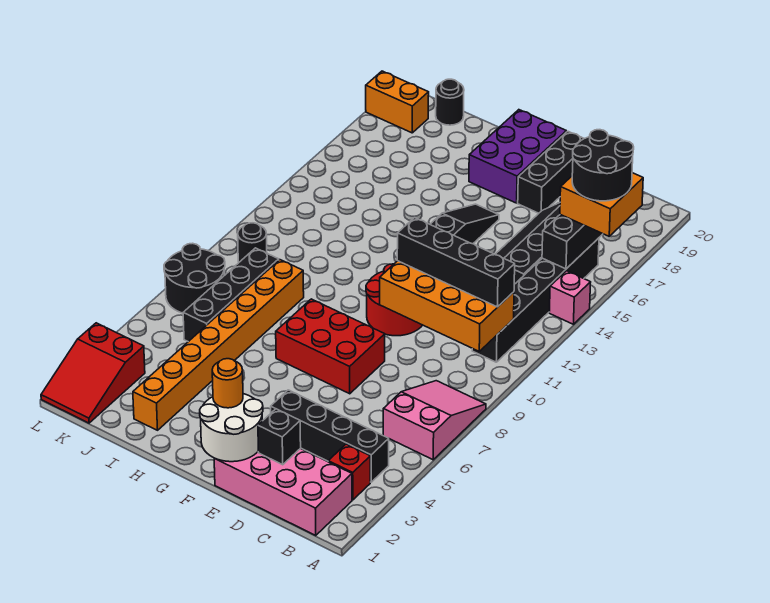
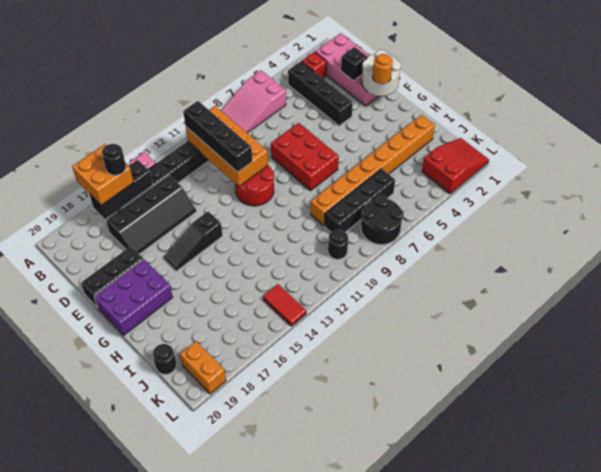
black 2x2 round brick [572,130,634,201] -> black 1x1 round brick [102,144,126,175]
none -> red 1x2 tile [263,284,306,326]

